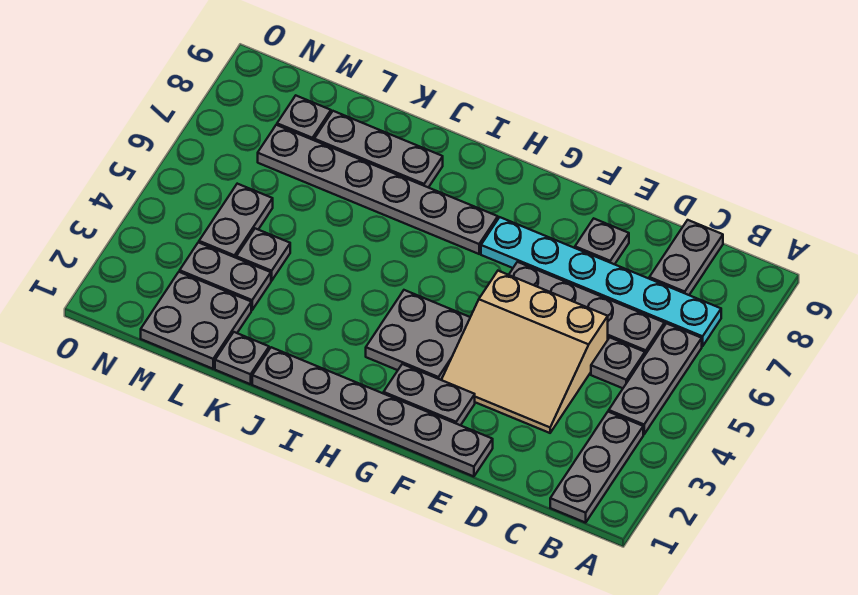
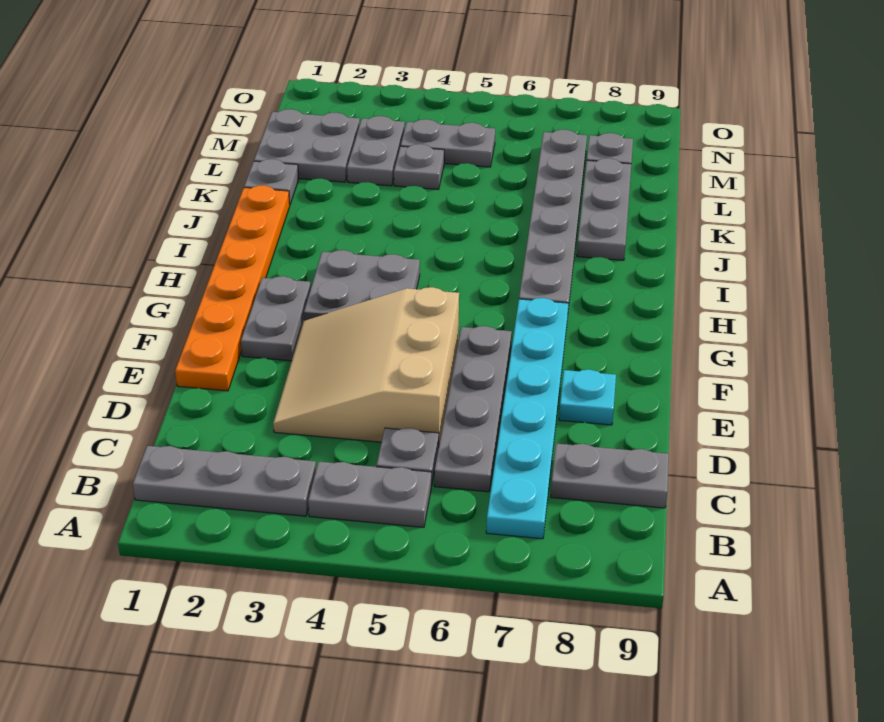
grey 1x3 plate [609,323,702,434] -> grey 1x2 plate [308,462,431,527]
grey 1x6 plate [252,347,493,476] -> orange 1x6 plate [175,185,290,391]
grey 1x1 plate [575,219,629,264] -> cyan 1x1 plate [559,370,616,425]

